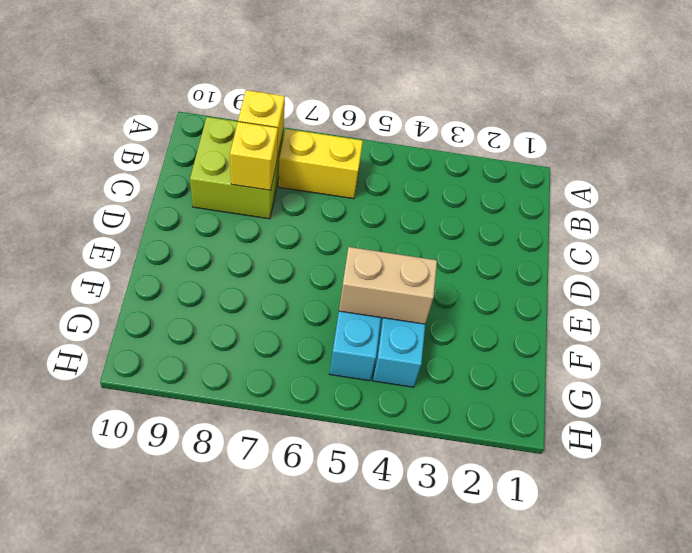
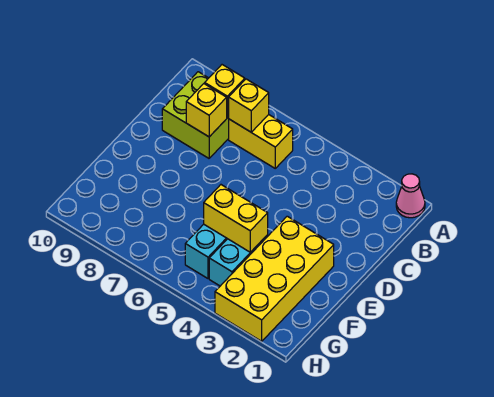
none -> pink 1x1 cone [396,174,425,218]
none -> yellow 1x1 brick [229,79,269,132]
none -> yellow 2x4 brick [215,216,334,341]
tan 1x2 brick [339,247,437,324] -> yellow 1x2 brick [204,185,268,252]

